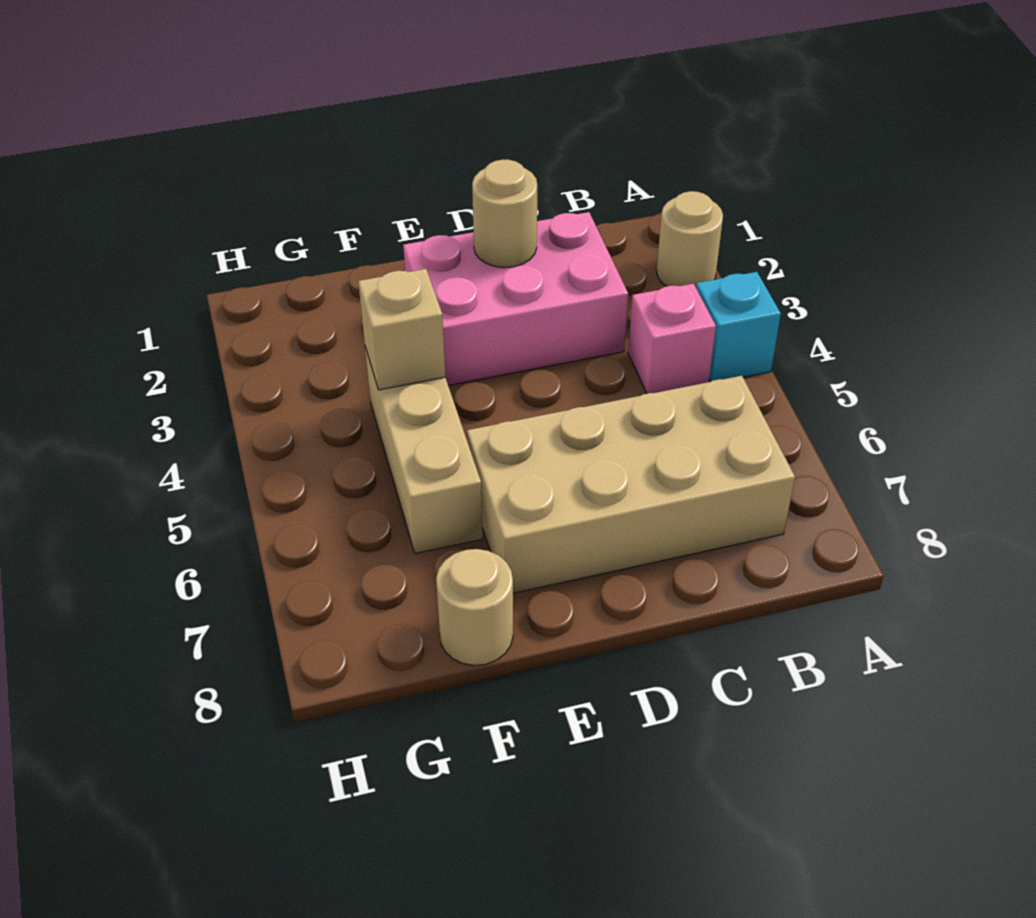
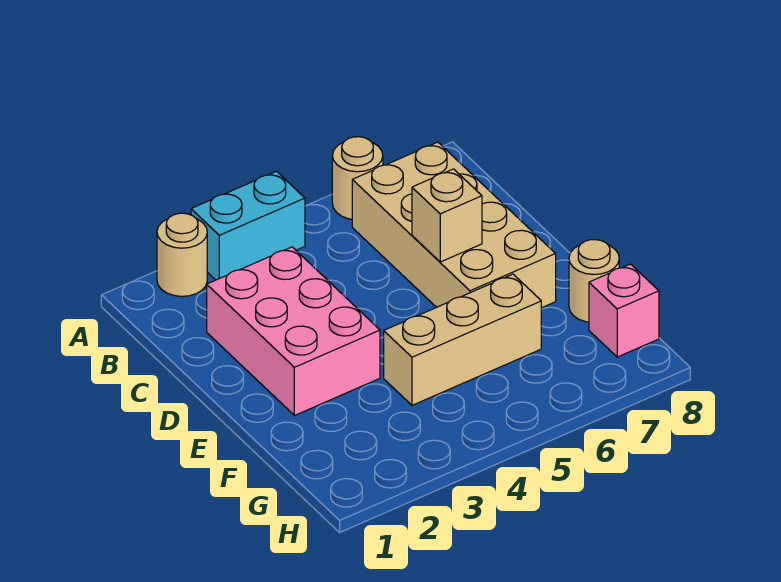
cyan 1x1 brick [696,272,781,382] -> cyan 1x2 brick [191,171,305,280]
pink 1x1 brick [628,284,716,394] -> pink 1x1 brick moved to [589,264,659,357]
tan 1x1 round brick [472,160,537,268] -> tan 1x1 round brick moved to [332,137,383,219]
tan 1x1 brick [358,269,445,390] -> tan 1x1 brick moved to [412,169,482,262]

